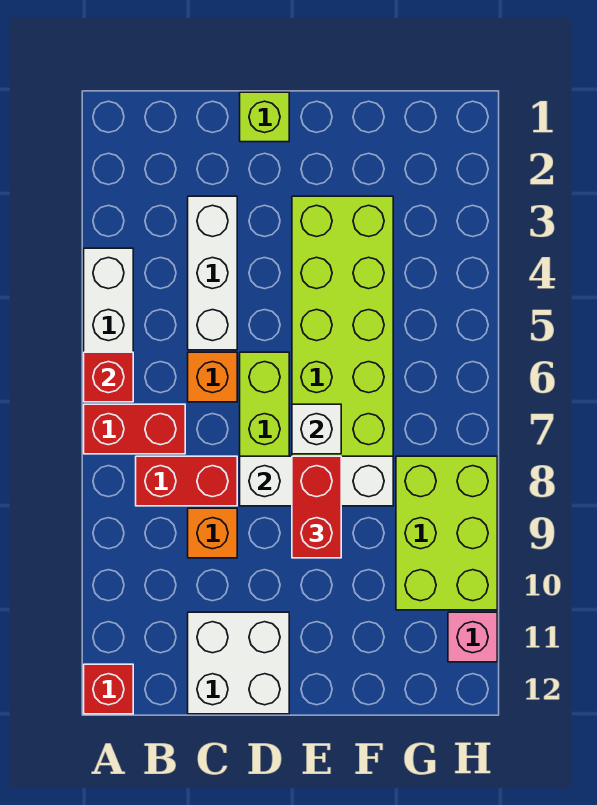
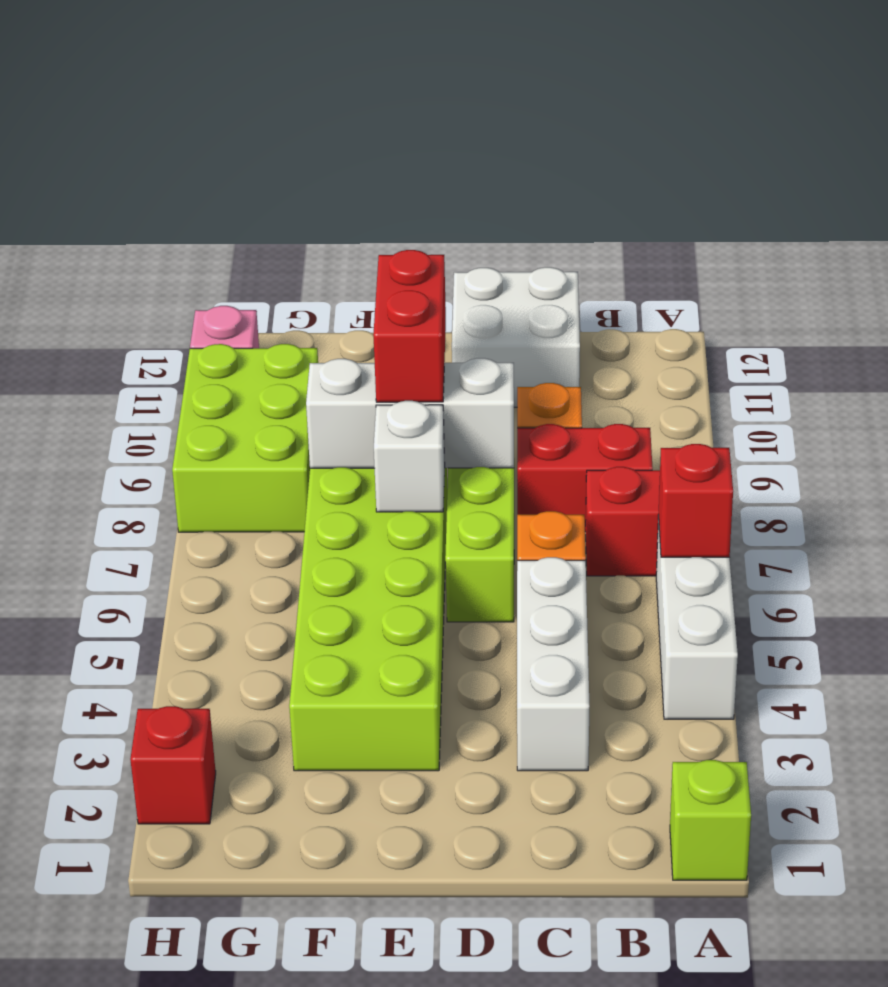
red 1x1 brick [84,664,133,714] -> red 1x1 brick moved to [130,706,216,824]
lime 1x1 brick [240,92,289,142] -> lime 1x1 brick moved to [670,760,751,880]

